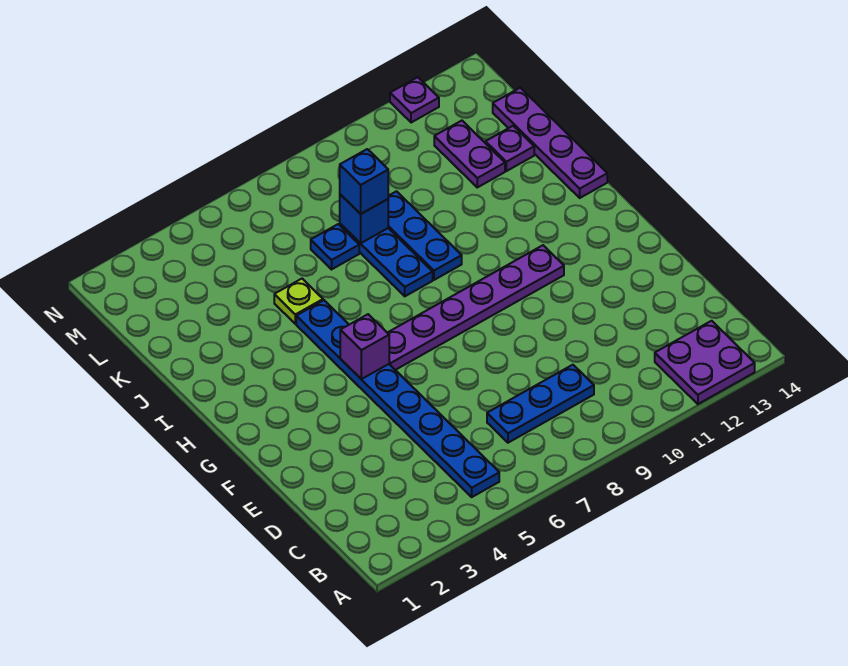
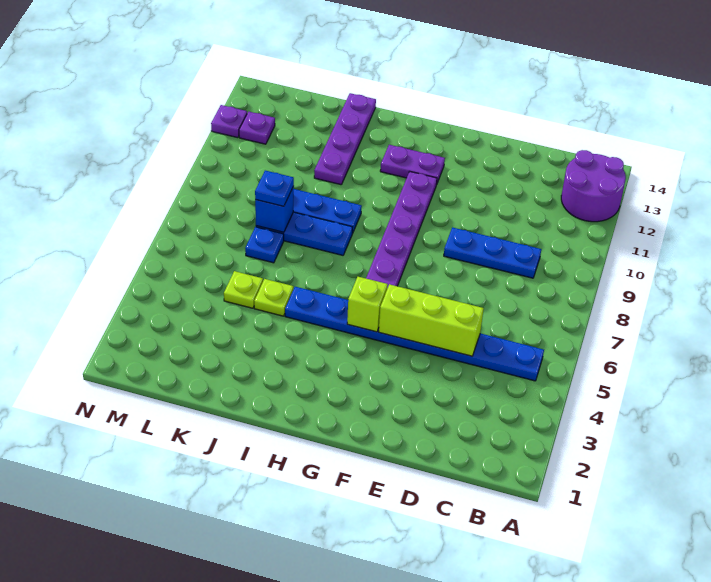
purple 2x2 plate [655,321,755,404] -> purple 2x2 round brick [561,150,626,222]
blue 1x3 plate [487,365,594,443] -> blue 1x3 plate turned to [444,227,541,278]
none -> lime 1x3 brick [379,284,484,356]
purple 1x1 brick [340,314,389,379] -> lime 1x1 brick [347,277,388,332]
purple 1x4 plate [493,88,607,198] -> purple 1x4 plate turned to [314,93,376,185]
none -> lime 1x1 plate [224,271,263,308]
blue 1x1 brick [340,149,388,214] -> blue 1x1 plate [255,171,294,206]
purple 1x2 plate [434,121,505,187] -> purple 1x2 plate moved to [380,145,445,185]
purple 1x1 plate [485,126,534,171] -> purple 1x1 plate moved to [239,112,275,144]

